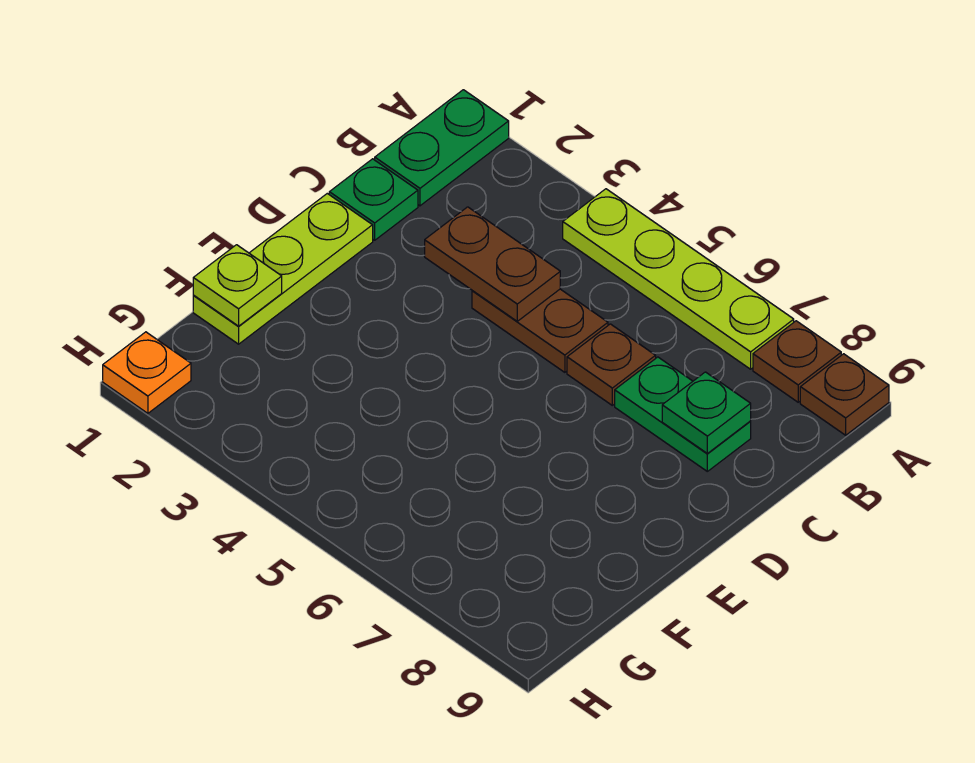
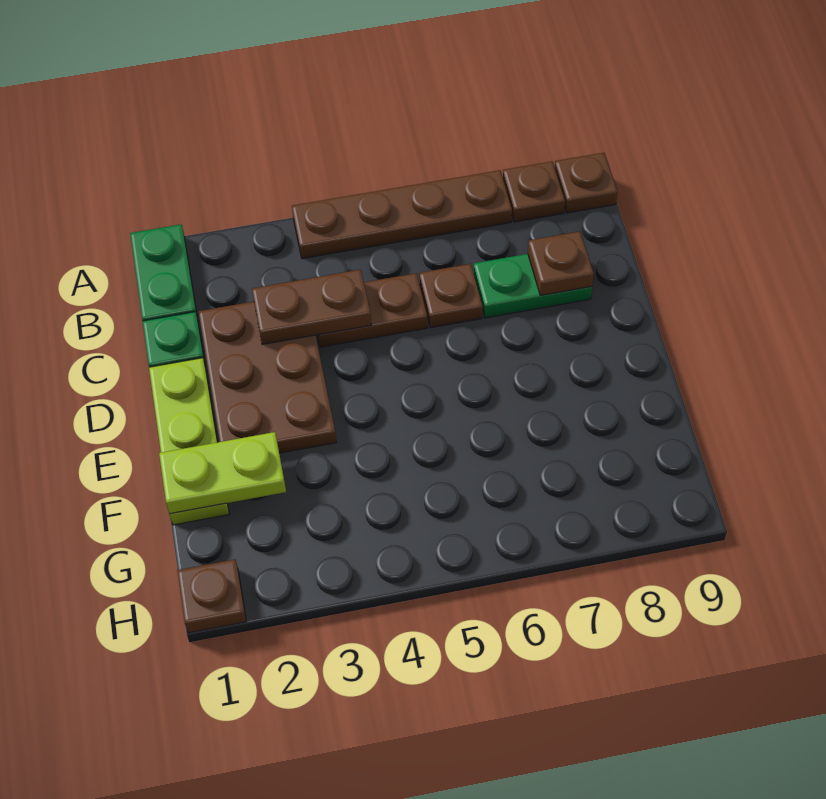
lime 1x4 plate [563,189,794,369] -> brown 1x4 plate [292,170,512,259]
none -> brown 2x3 plate [199,302,337,453]
green 1x1 plate [662,372,751,453] -> brown 1x1 plate [528,232,594,295]
lime 1x1 plate [193,245,282,326] -> lime 1x2 plate [159,432,286,514]
orange 1x1 plate [103,332,191,413] -> brown 1x1 plate [177,559,246,633]

